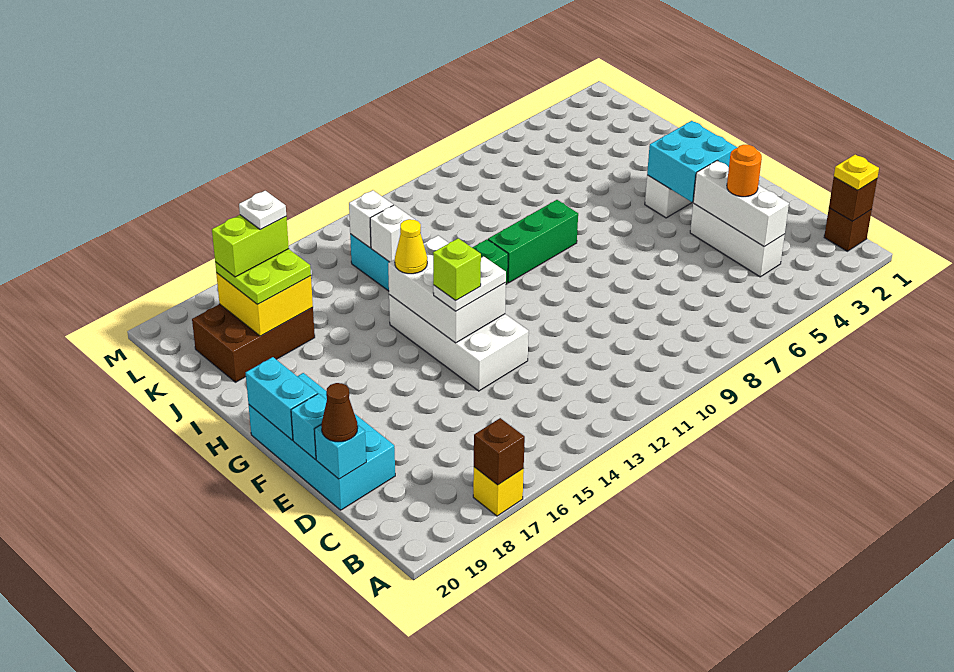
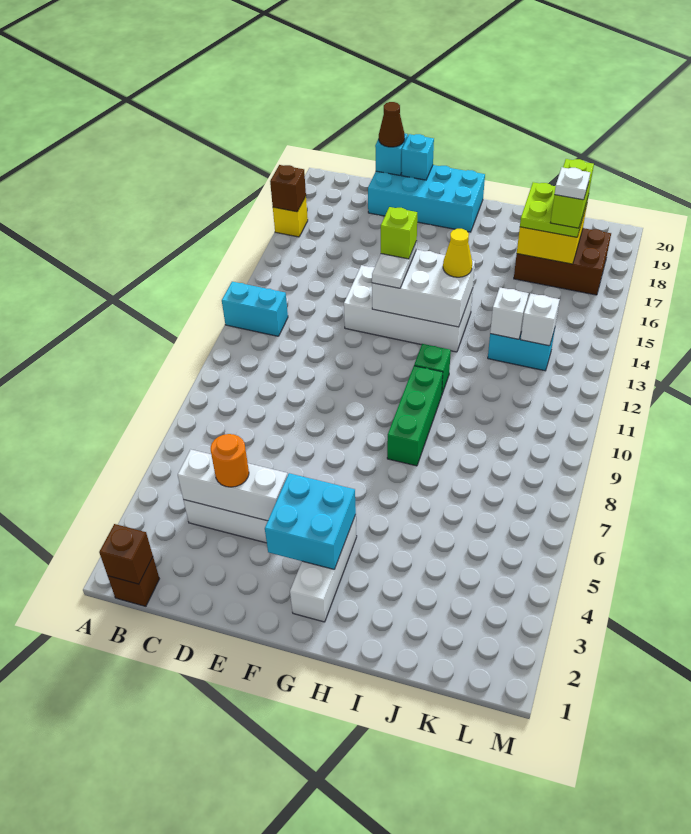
yellow 1x1 plate [834,155,879,190] -> none
cyan 1x2 brick [246,357,318,440] -> cyan 1x2 brick moved to [222,282,288,336]
brown 2x3 brick [192,304,315,382] -> brown 2x3 brick turned to [514,228,611,295]

